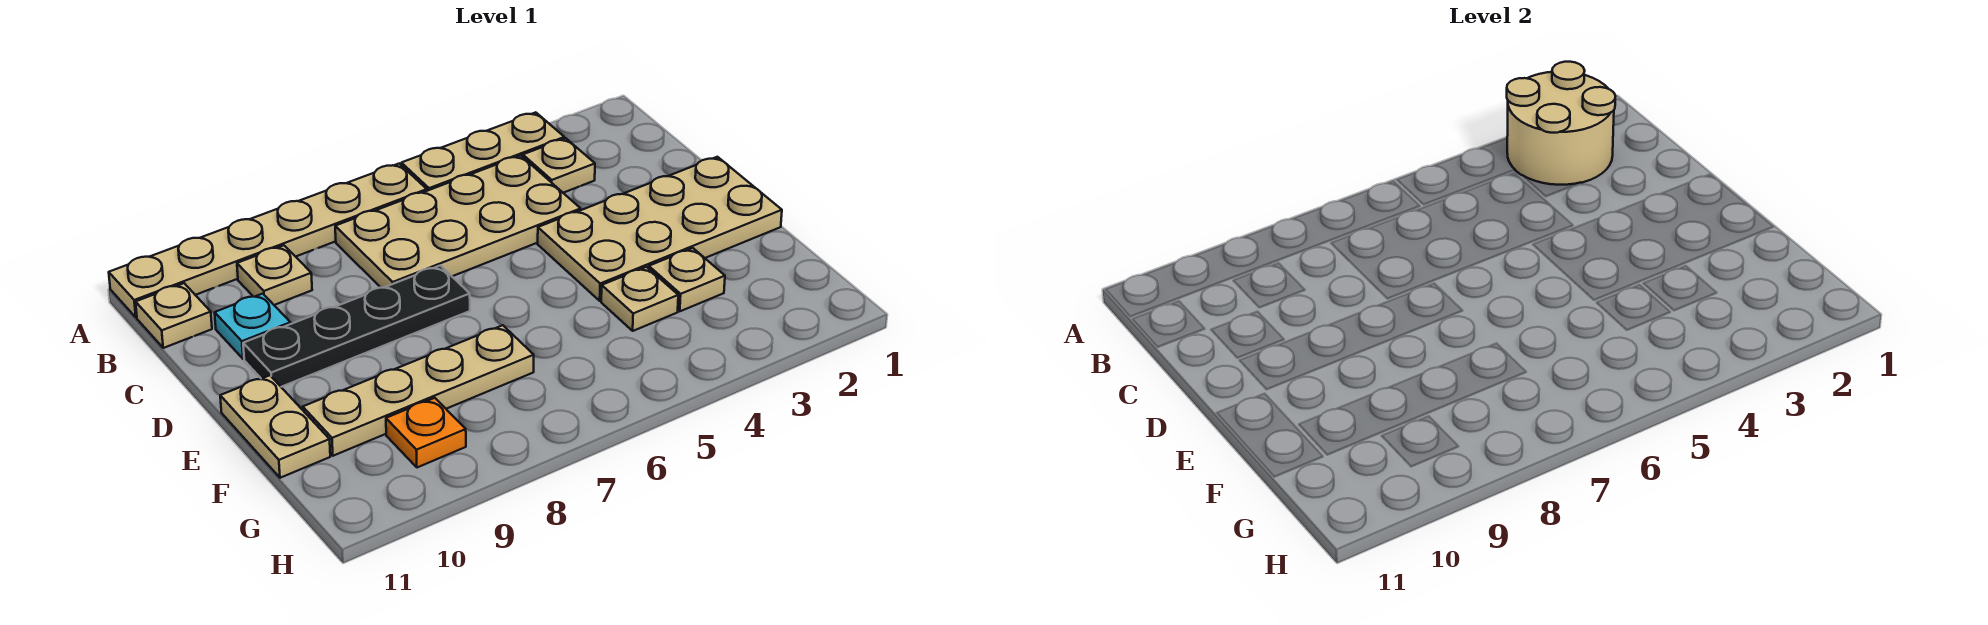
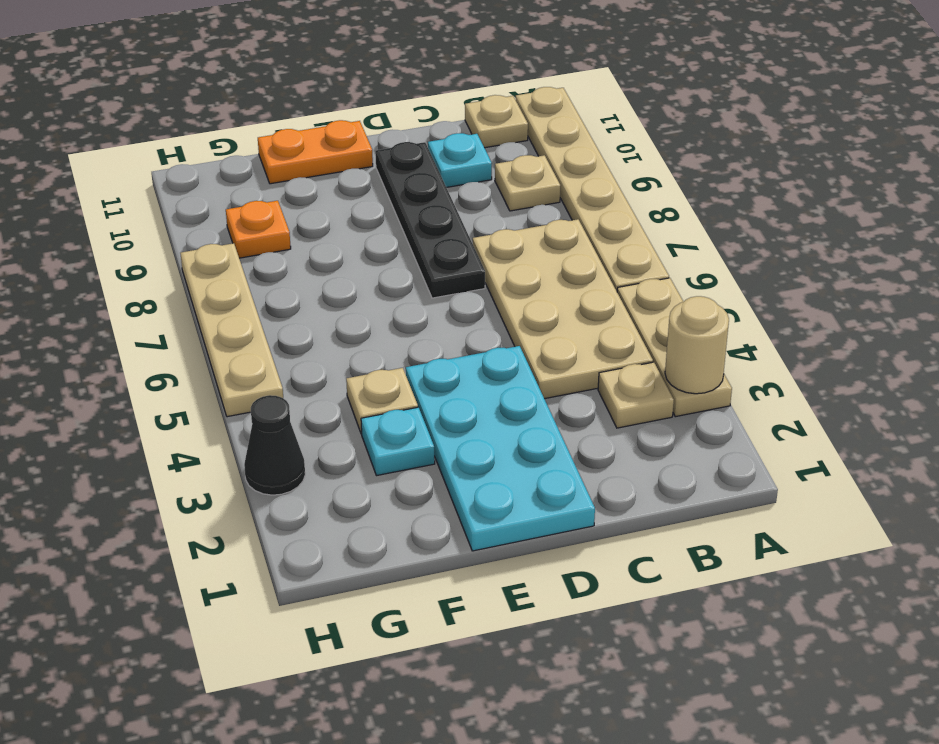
tan 2x2 round brick [1507,62,1615,185] -> tan 1x1 round brick [665,296,729,394]
tan 2x4 plate [538,157,782,301] -> cyan 2x4 plate [406,346,595,551]
tan 1x2 plate [220,375,330,478] -> orange 1x2 plate [258,120,373,184]
tan 1x1 plate [649,248,725,311] -> cyan 1x1 plate [361,407,435,476]
tan 1x4 plate [303,325,534,456] -> tan 1x4 plate moved to [180,243,283,417]
none -> black 1x1 cone [244,395,305,495]

